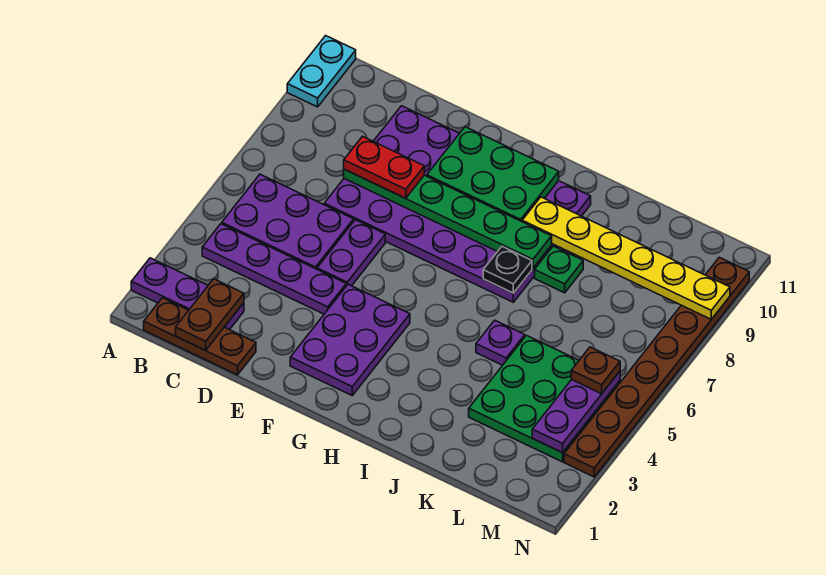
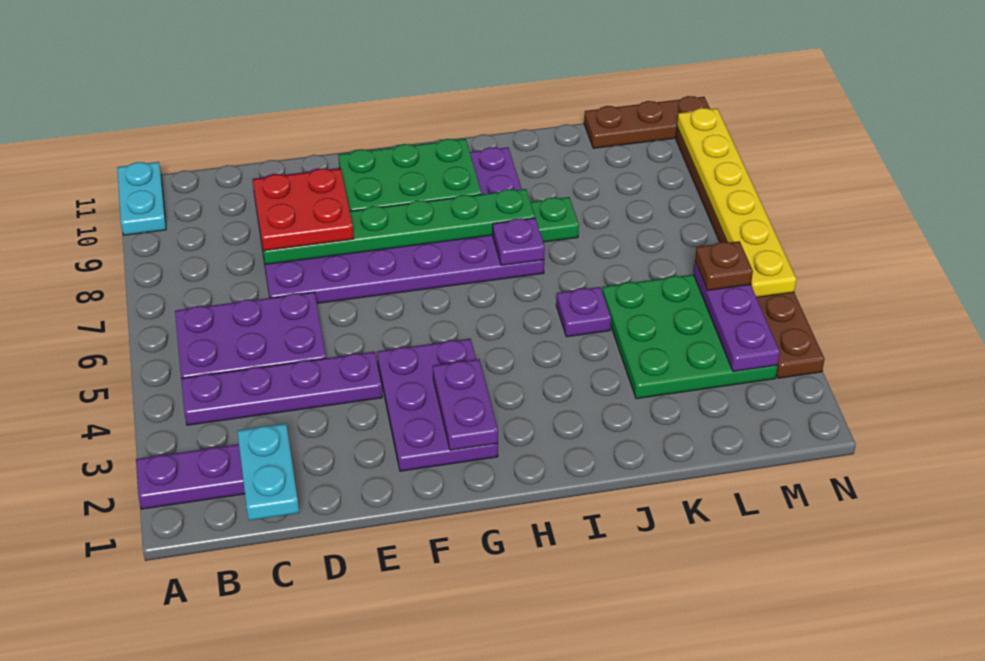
brown 1x3 plate [144,298,256,375] -> brown 1x3 plate moved to [584,96,710,148]
brown 1x2 plate [176,279,244,350] -> cyan 1x2 plate [237,424,299,521]
red 1x2 plate [344,136,424,198] -> red 2x2 plate [253,169,354,251]
purple 1x2 plate [317,220,385,286] -> purple 1x2 plate moved to [433,359,498,450]
black 1x1 plate [483,247,532,293] -> purple 1x1 plate [493,218,545,266]
yellow 1x6 plate [522,197,730,319] -> yellow 1x6 plate turned to [677,108,797,297]

